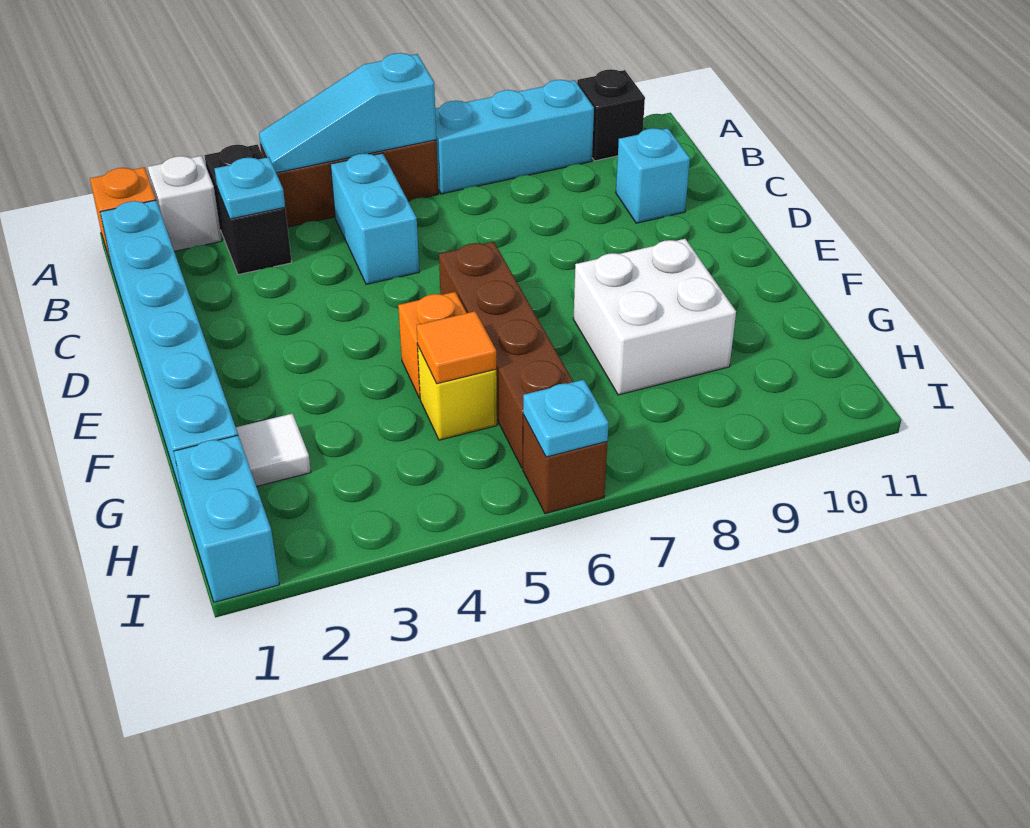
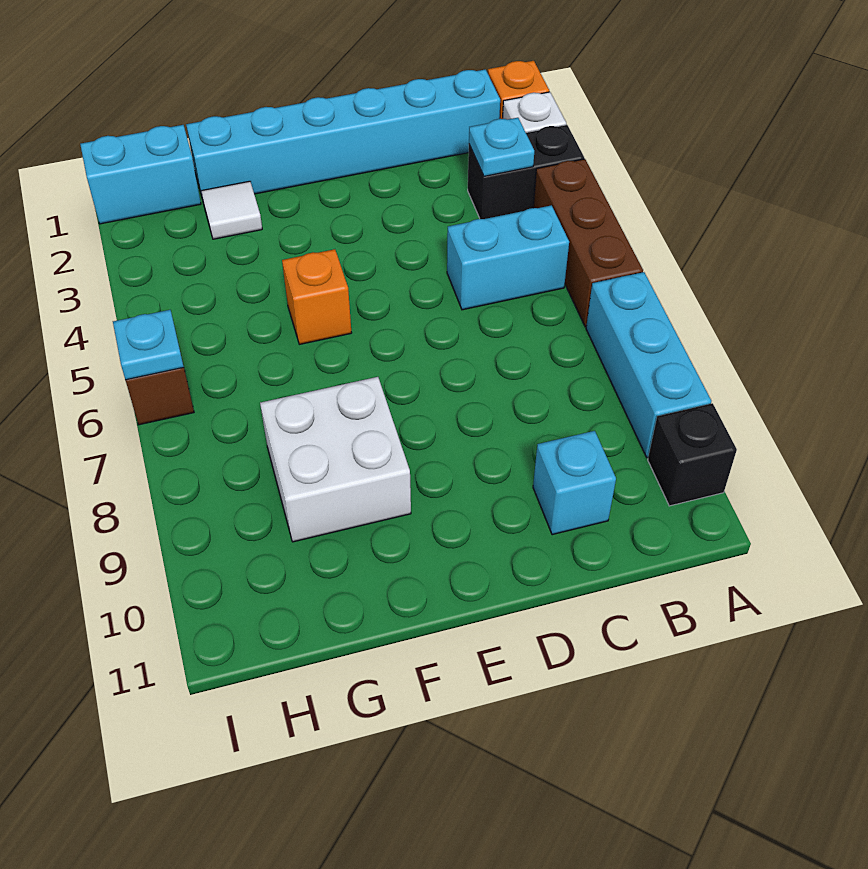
cyan 1x3 slope [259,53,436,173] -> none
brown 1x4 brick [439,242,573,468] -> none
yellow 1x1 brick [418,347,497,440] -> none
orange 1x1 tile [417,311,496,384] -> none

